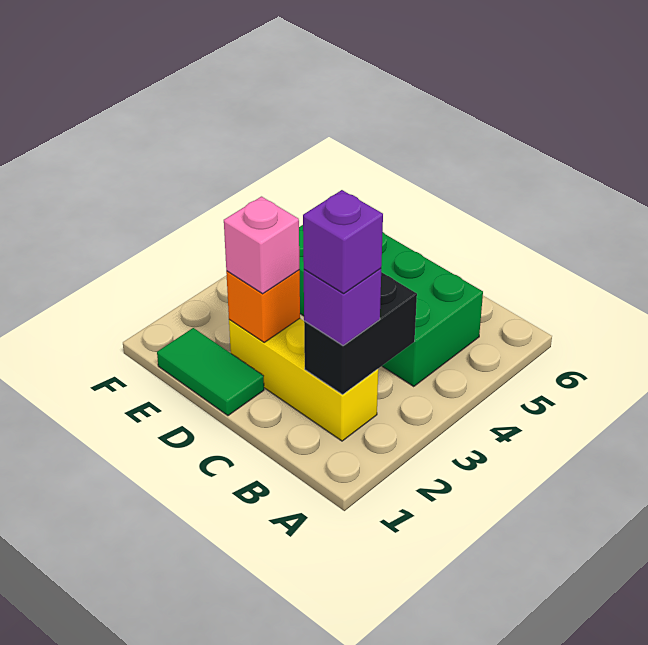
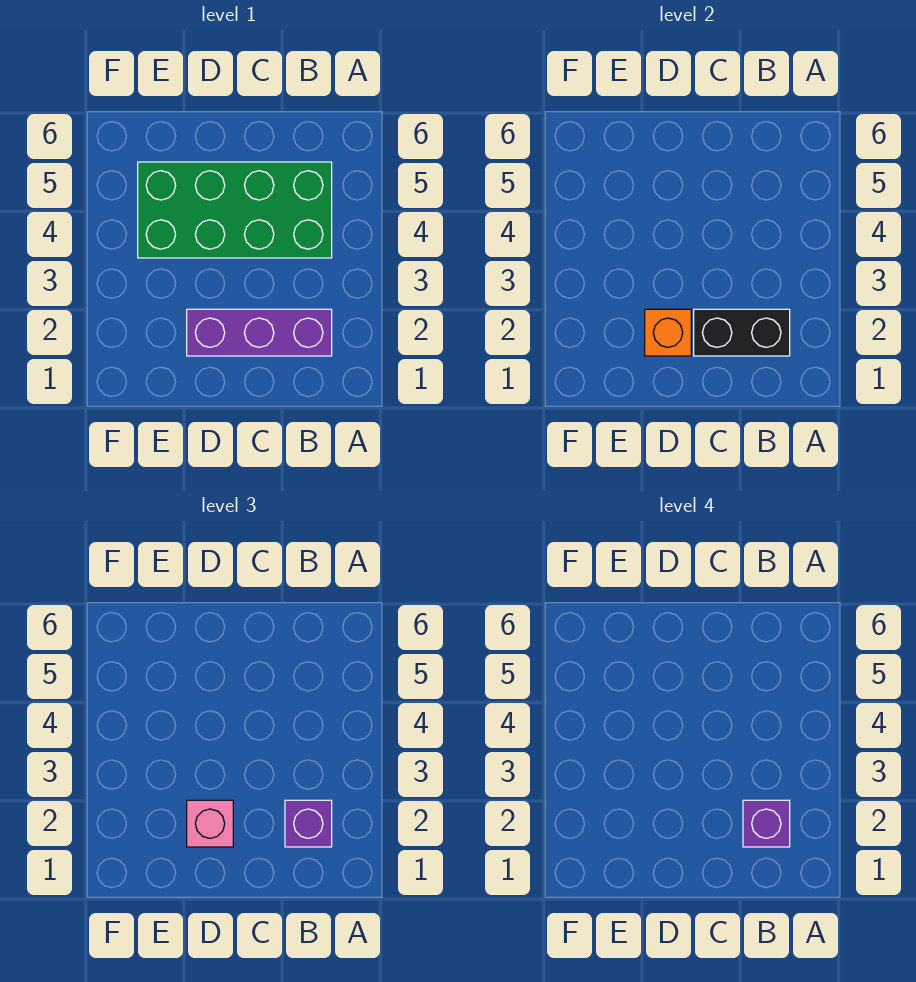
yellow 1x3 brick [229,319,378,441] -> purple 1x3 brick [187,309,332,356]
black 1x2 brick [304,272,417,395] -> black 1x2 brick turned to [694,309,790,356]
green 1x2 tile [157,328,264,416] -> none

